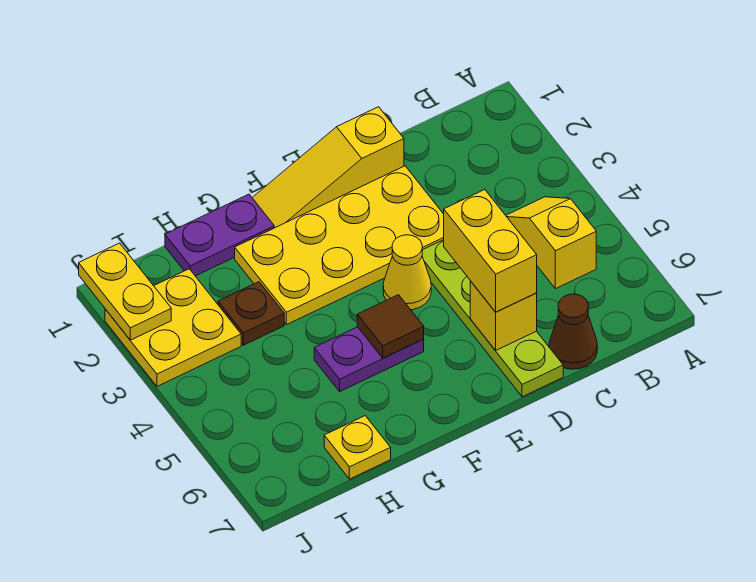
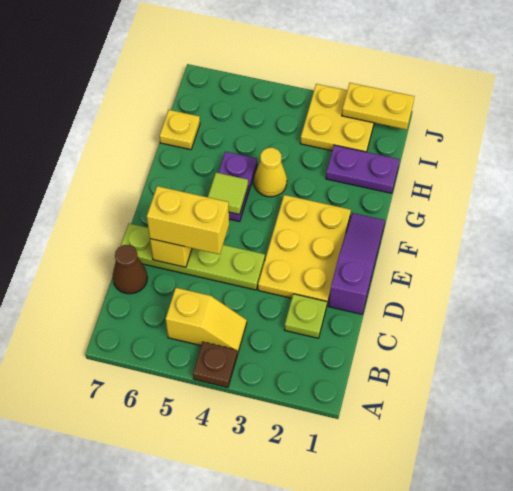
none -> lime 1x1 plate [285,294,327,338]
yellow 1x3 slope [252,107,404,228] -> purple 1x3 slope [329,213,385,314]
yellow 2x4 plate [235,166,444,325] -> yellow 2x3 plate [258,195,351,304]
yellow 1x1 cone [383,235,431,310] -> yellow 1x1 cone moved to [254,148,287,197]
brown 1x1 tile [357,295,424,358] -> lime 1x1 tile [208,173,248,215]
purple 1x2 plate [165,194,274,276] -> purple 1x2 plate turned to [326,145,400,193]
brown 1x1 plate [218,282,284,345] -> brown 1x1 plate moved to [193,342,237,388]

